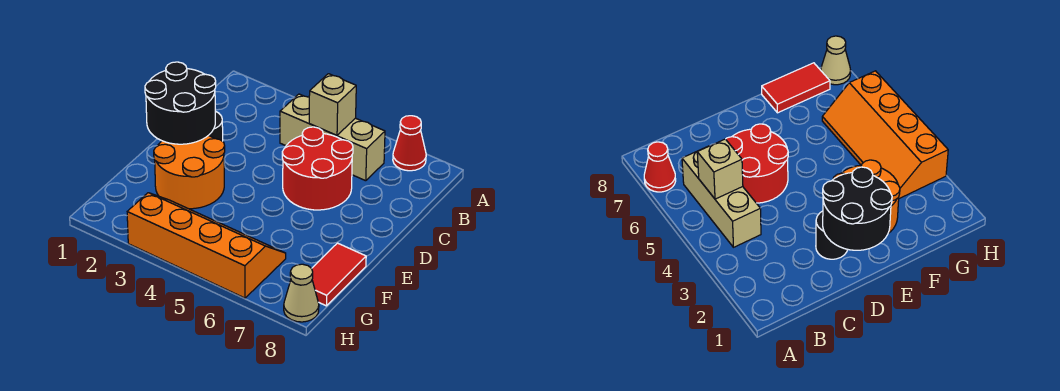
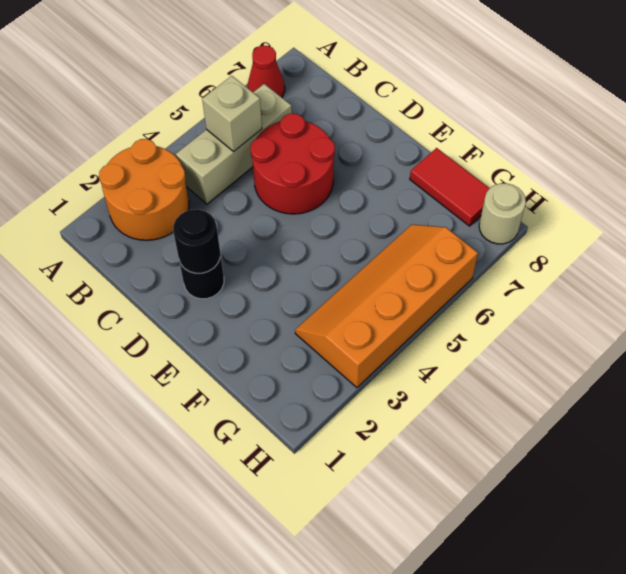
black 2x2 round brick [145,62,216,144] -> black 1x1 round brick [173,209,220,273]
orange 2x2 round brick [154,135,225,209] -> orange 2x2 round brick moved to [99,139,189,240]
tan 1x1 cone [284,264,319,322] -> tan 1x1 round brick [479,183,526,244]

